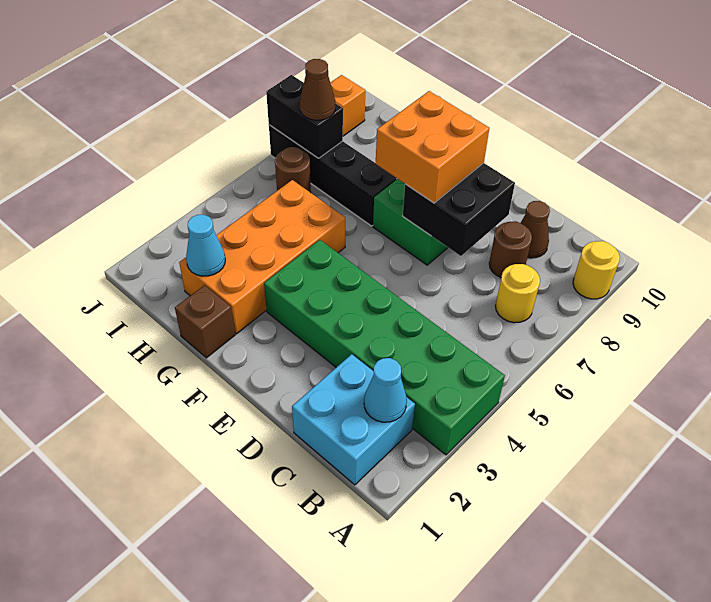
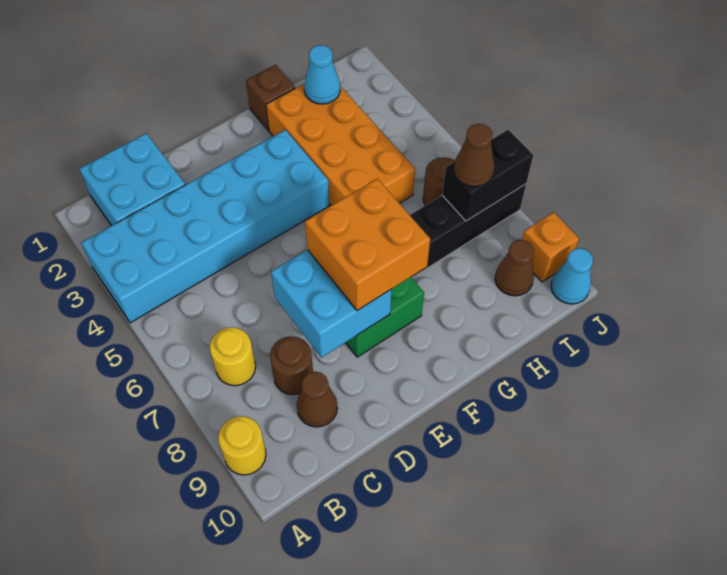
green 2x6 brick [264,240,505,455] -> cyan 2x6 brick [82,130,329,323]
cyan 1x1 cone [364,358,407,422] -> cyan 1x1 cone moved to [551,248,593,304]
black 2x2 brick [403,163,515,256] -> cyan 2x2 brick [271,250,392,358]
none -> brown 1x1 cone [495,240,534,296]

